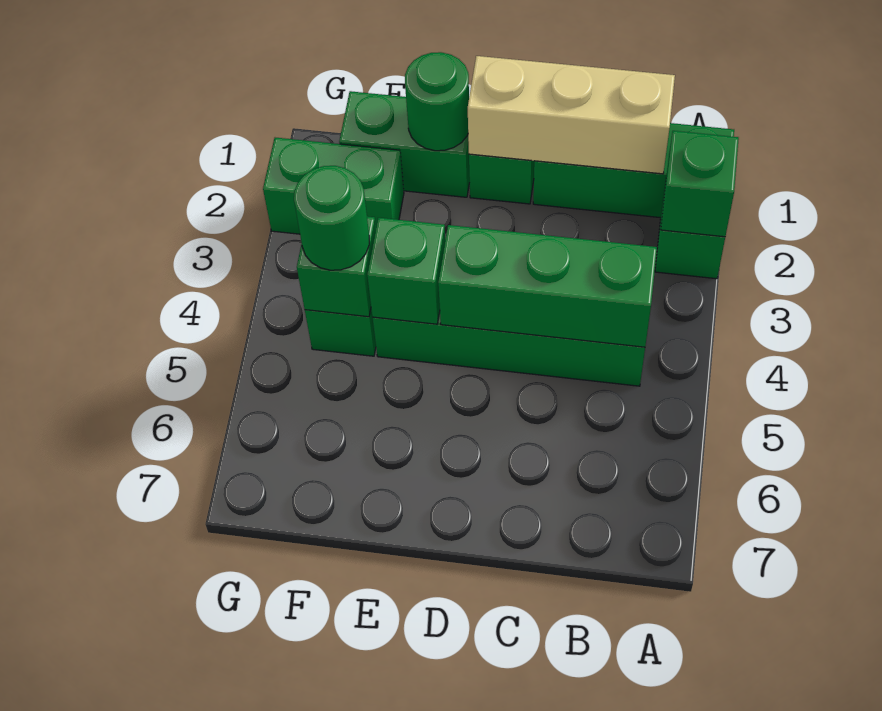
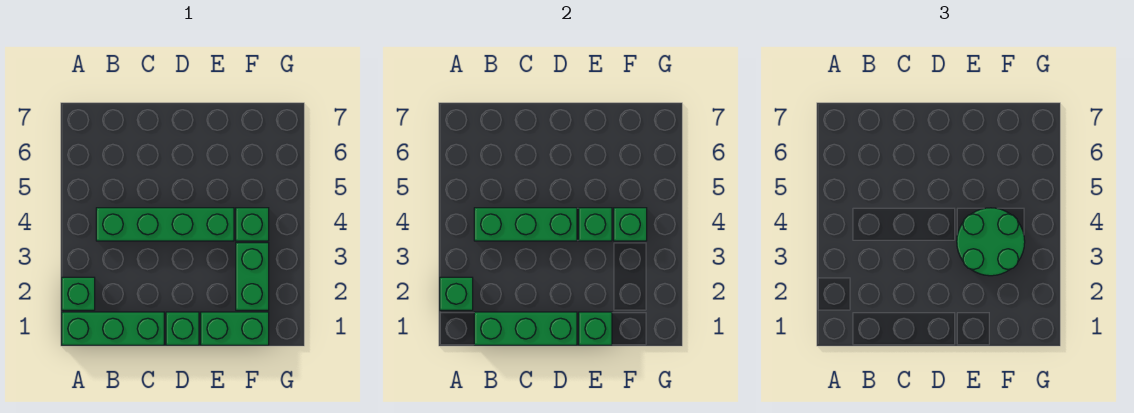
tan 1x3 brick [468,56,675,174] -> green 1x3 brick [474,312,577,345]
green 1x1 round brick [405,52,469,151] -> green 1x1 brick [579,312,612,345]
green 1x2 brick [263,138,404,234] -> green 1x2 brick turned to [236,243,269,310]
green 1x1 round brick [294,166,369,270] -> green 2x2 round brick [957,208,1025,276]

